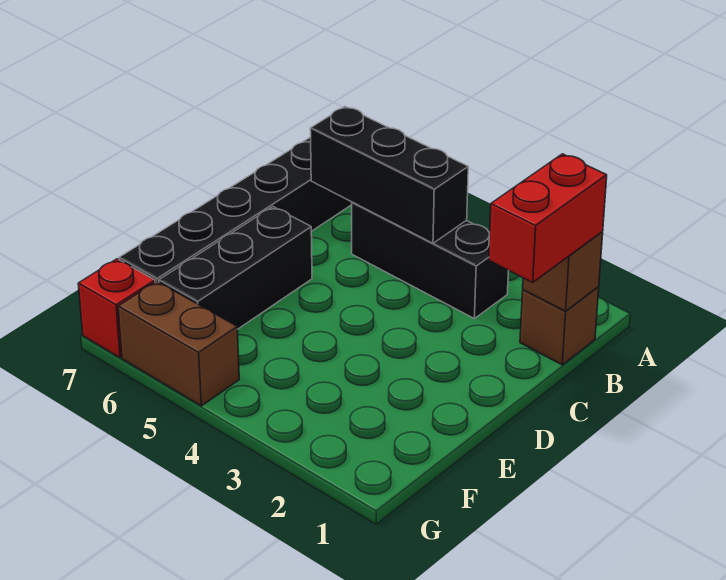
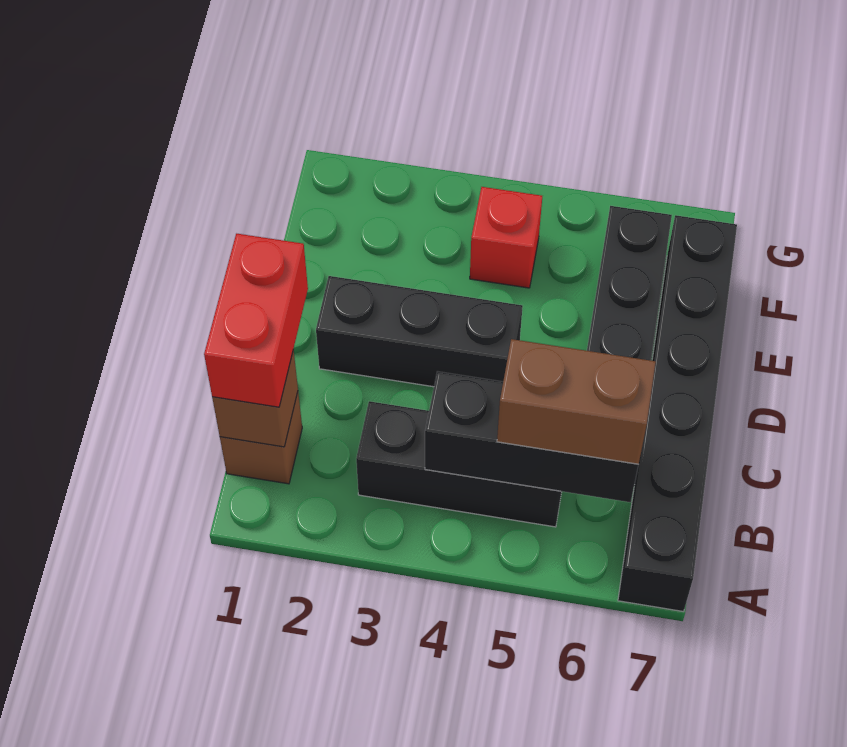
none -> black 1x3 brick [316,276,523,387]
brown 1x2 brick [118,281,239,406] -> brown 1x2 brick moved to [497,339,656,464]
red 1x1 brick [78,259,155,358] -> red 1x1 brick moved to [470,187,542,288]

